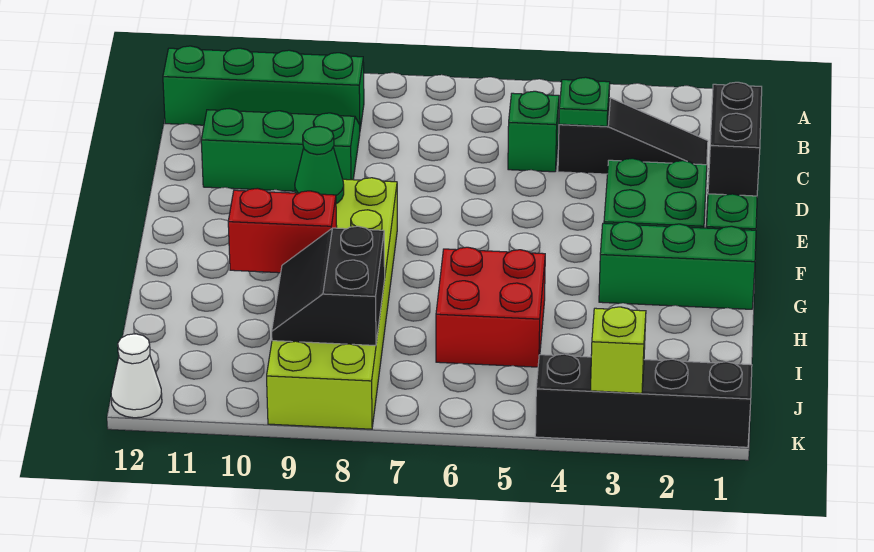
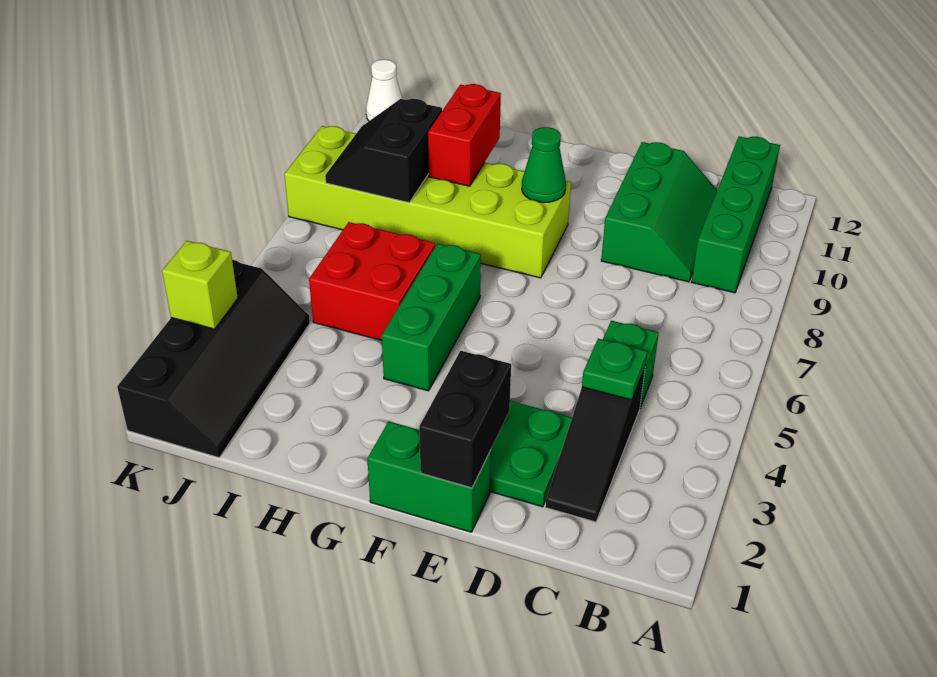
black 1x2 brick [708,82,762,196] -> black 1x2 brick turned to [419,351,511,488]
green 1x3 brick [599,222,756,309] -> green 1x3 brick moved to [382,244,481,391]
black 2x2 slope [272,226,385,346] -> black 2x2 slope turned to [325,99,442,203]

